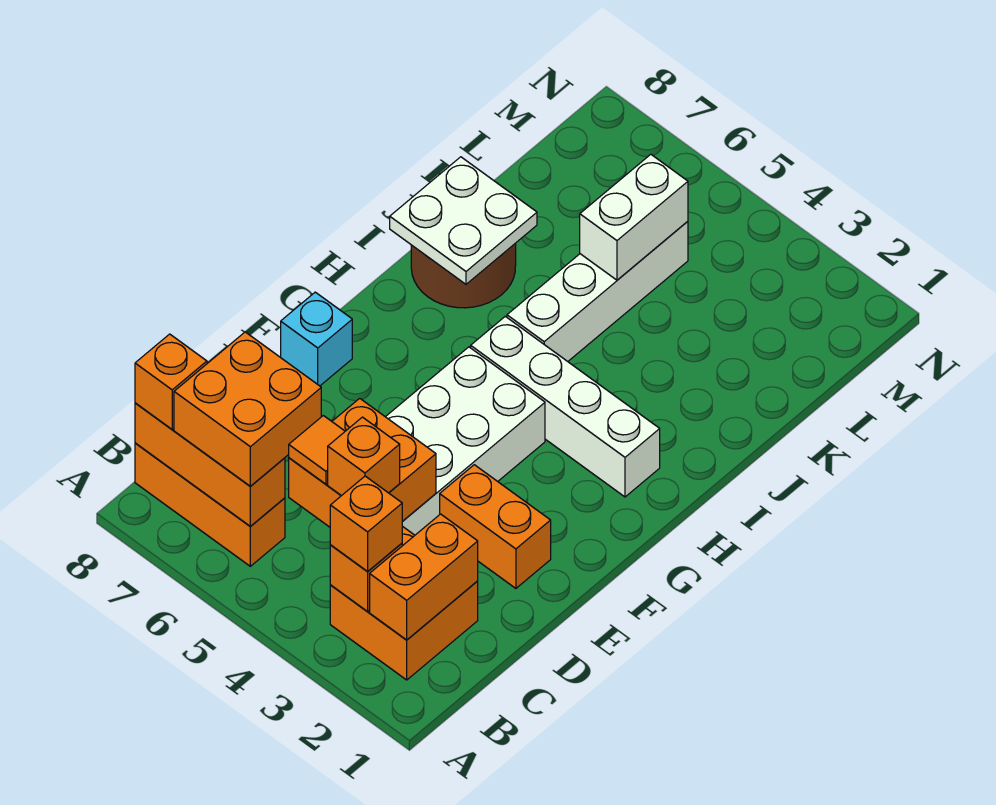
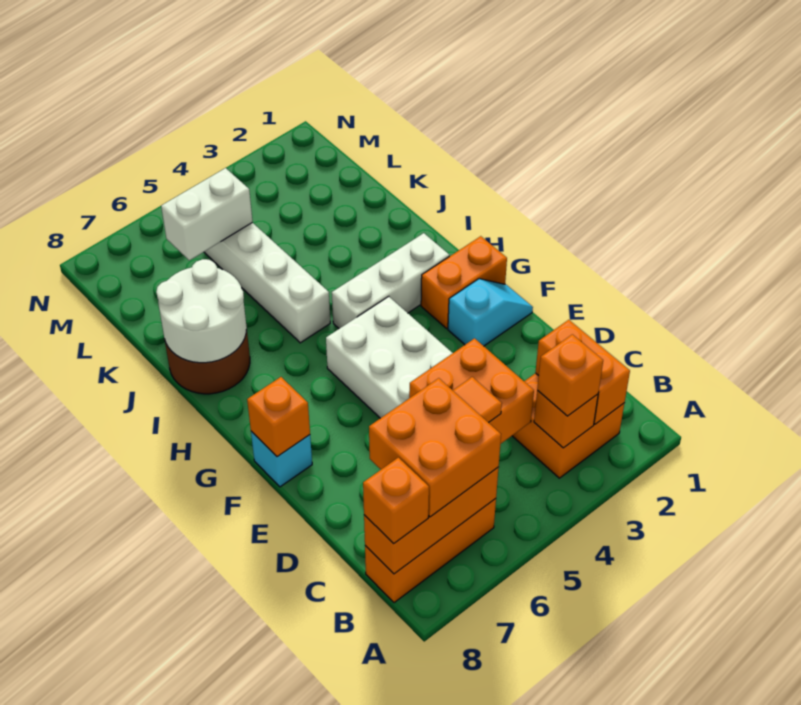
orange 1x1 brick [328,417,400,496] -> orange 1x1 brick moved to [247,377,310,457]
orange 1x2 brick [440,465,551,588] -> orange 1x2 brick moved to [421,236,507,328]
none -> cyan 1x2 slope [448,279,533,346]
white 1x4 brick [471,316,660,497] -> white 1x3 brick [332,233,449,329]
white 2x2 plate [390,157,537,284] -> white 2x2 round brick [156,259,247,363]
white 1x2 brick [580,154,688,280] -> white 1x2 brick turned to [161,168,253,261]

